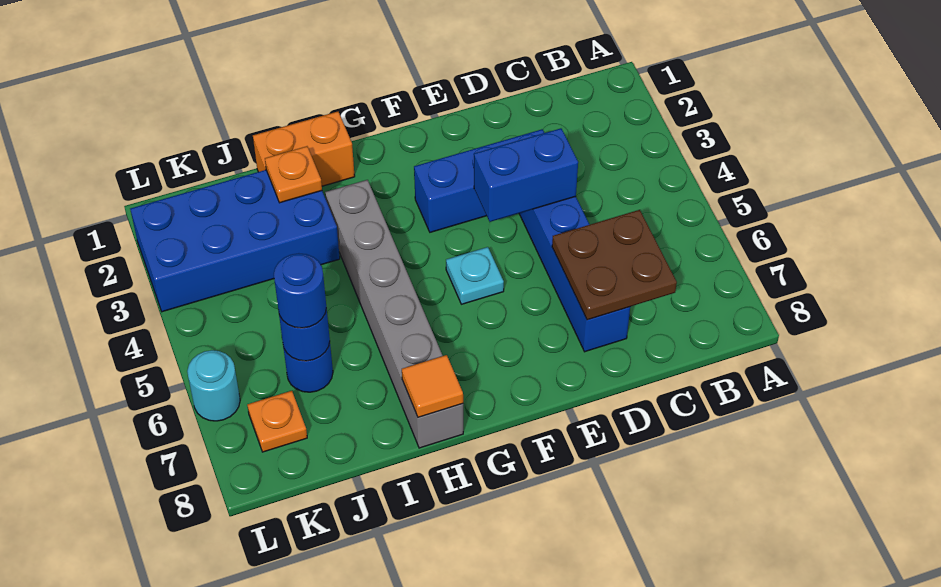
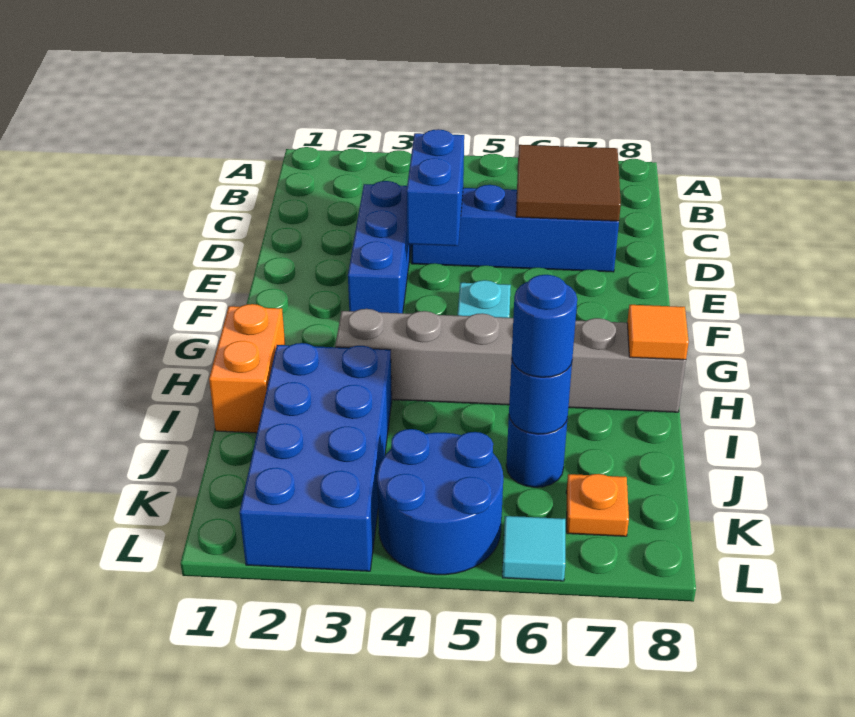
brown 2x2 plate [552,210,677,320] -> brown 2x2 tile [516,145,621,221]
orange 1x1 plate [265,146,322,203] -> none
none -> blue 2x2 round brick [377,429,503,575]
cyan 1x1 round brick [187,350,240,421] -> cyan 1x1 tile [502,516,565,581]

